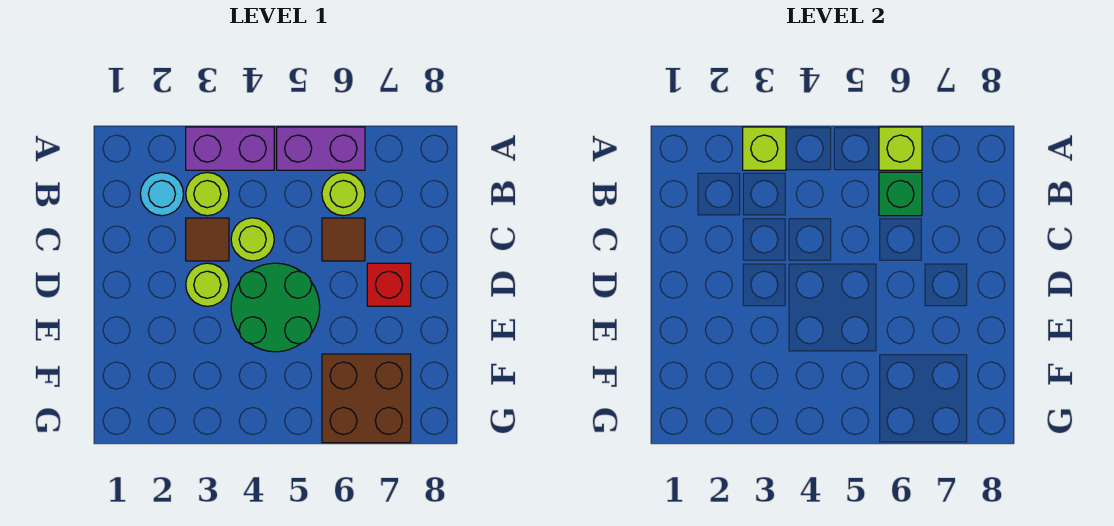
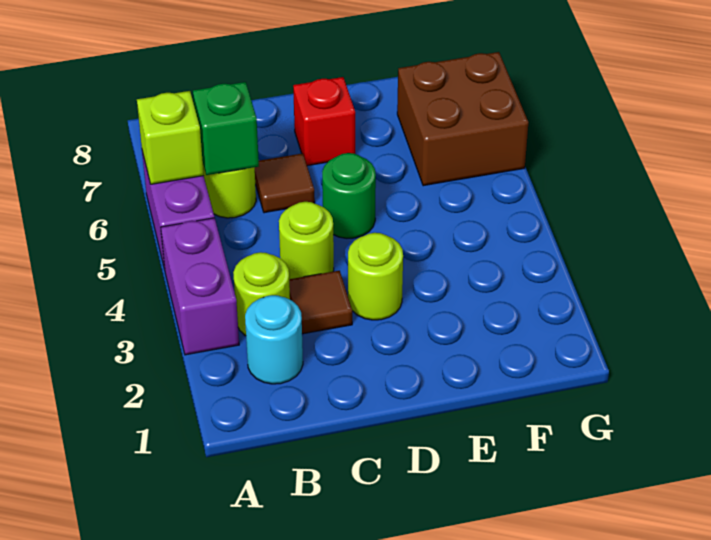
lime 1x1 brick [743,127,786,170] -> none
green 2x2 round brick [231,263,320,352] -> green 1x1 round brick [322,153,376,238]

